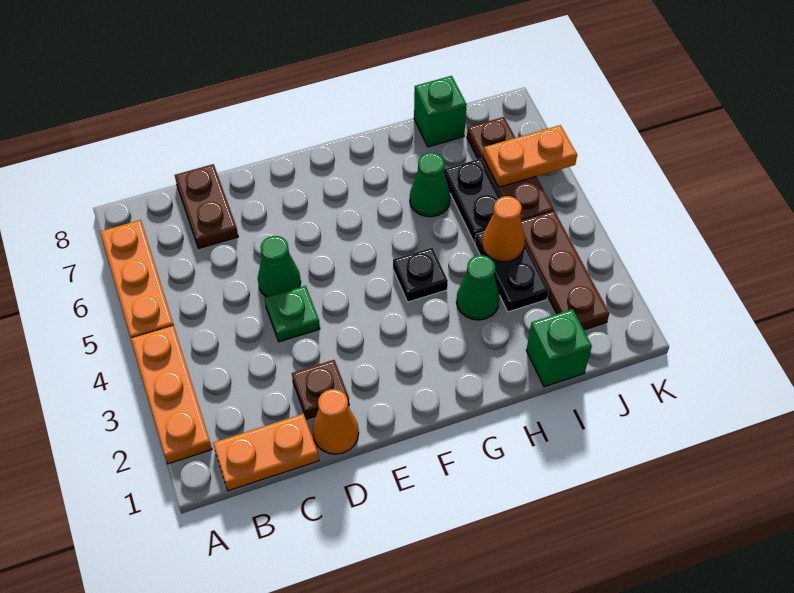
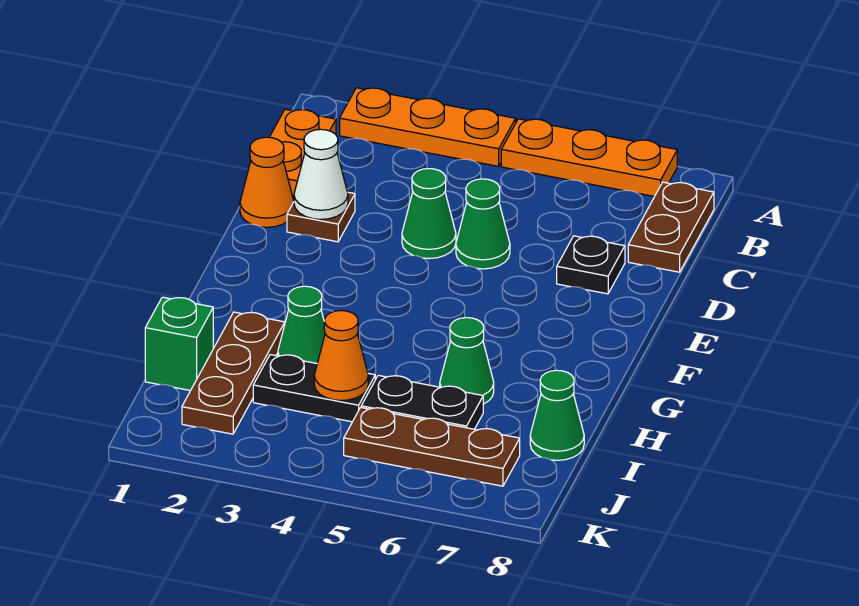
brown 1x2 plate [175,164,238,248] -> brown 1x2 plate turned to [628,182,714,272]
none -> white 1x1 cone [294,129,348,219]
green 1x1 plate [265,286,320,342] -> green 1x1 cone [402,169,456,259]
black 1x1 plate [393,248,448,302] -> black 1x1 plate moved to [557,236,625,294]
green 1x1 brick [414,76,467,147] -> green 1x1 cone [530,370,584,460]
brown 1x3 plate [521,211,609,330] -> brown 1x3 plate turned to [182,312,285,434]
orange 1x2 plate [483,125,577,187] -> none

